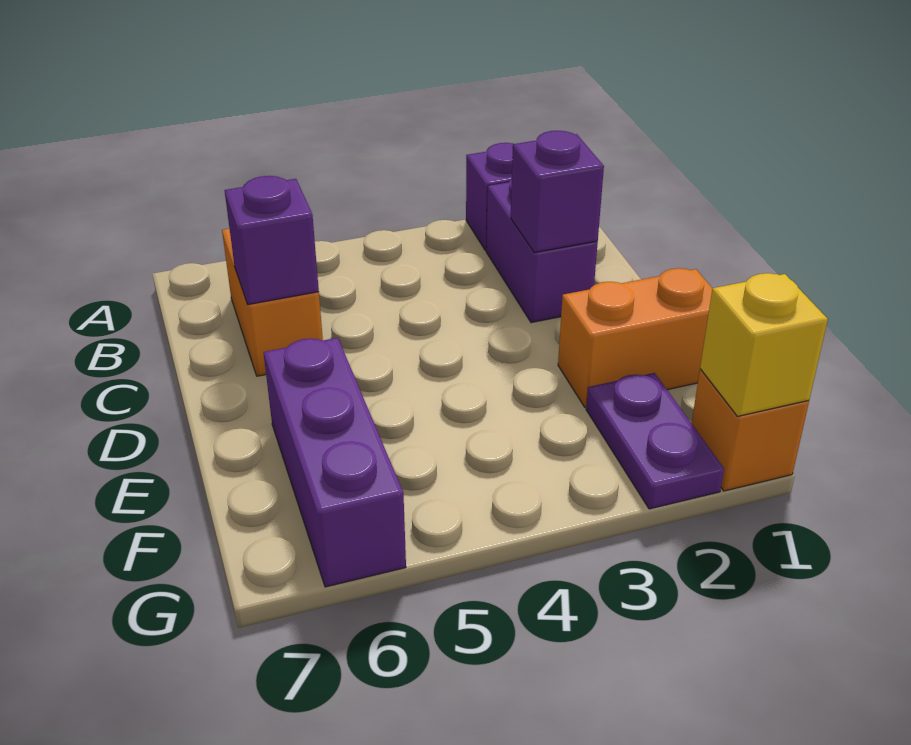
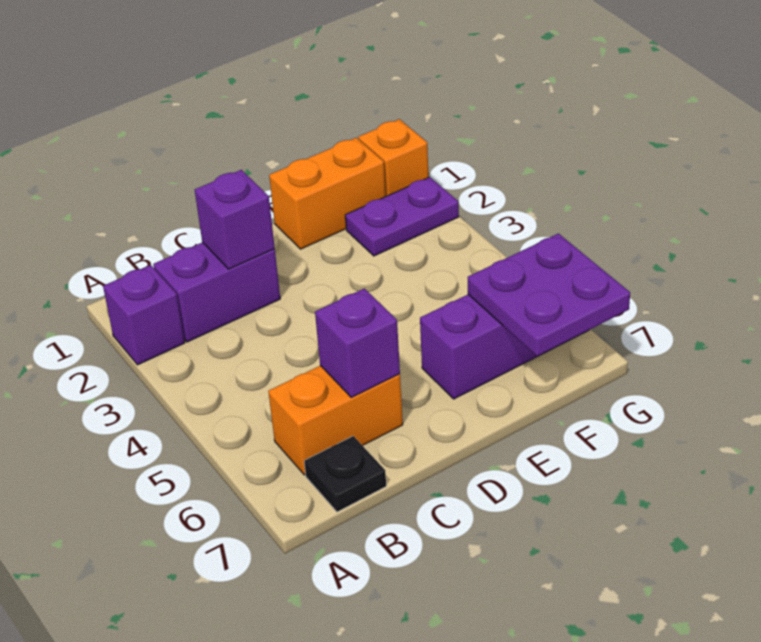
none -> black 1x1 plate [304,436,386,512]
orange 1x2 brick [558,268,712,407] -> orange 1x2 brick turned to [269,138,386,249]
none -> purple 2x2 plate [468,233,630,356]
yellow 1x1 brick [700,273,828,416] -> none

